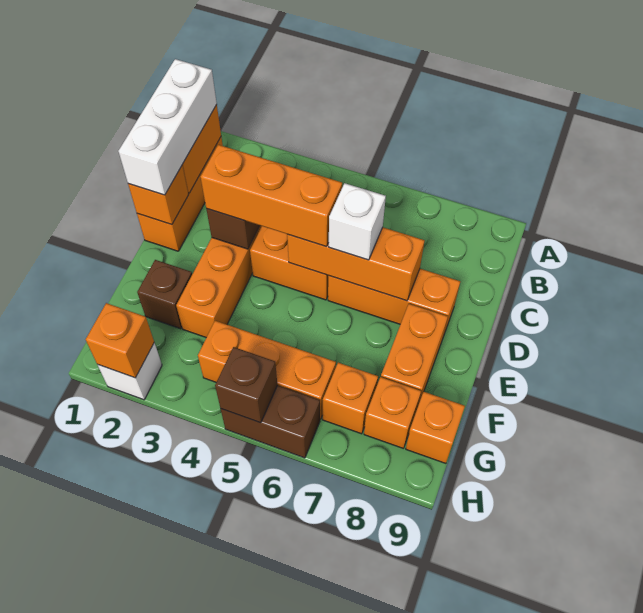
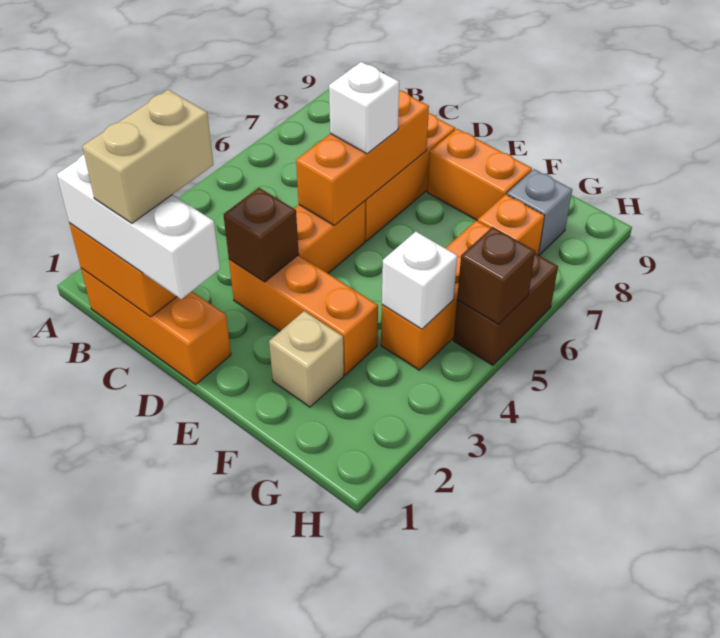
none -> tan 1x2 brick [82,90,214,223]
orange 1x1 brick [128,166,188,225] -> none
orange 1x3 brick [201,145,342,247] -> none
brown 1x1 brick [137,260,192,329] -> tan 1x1 brick [269,311,344,407]
orange 1x1 brick [364,377,421,448] -> grey 1x1 brick [507,169,572,255]
orange 1x1 brick [406,392,465,463] -> none
white 1x1 brick [97,343,162,400] -> white 1x1 brick moved to [382,232,457,329]
orange 1x1 brick [86,303,154,378] -> none

